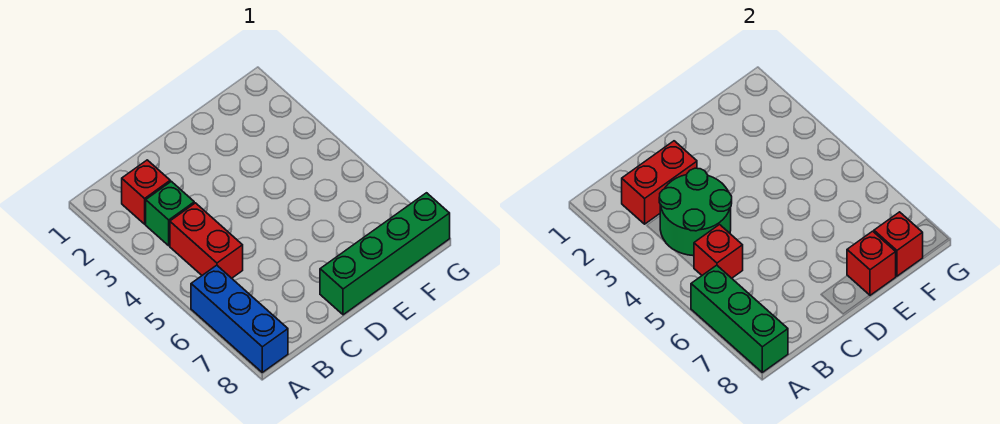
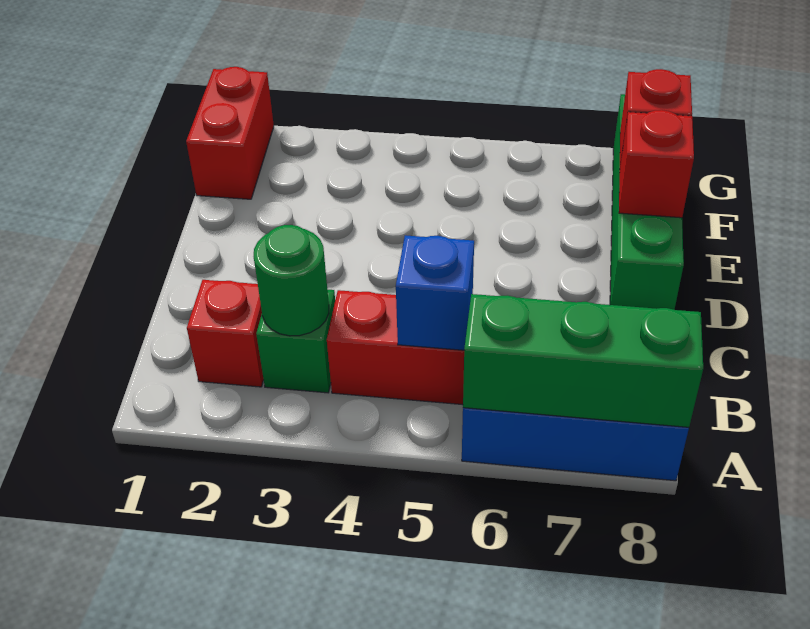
red 1x2 brick [622,141,697,224] -> red 1x2 brick moved to [186,67,274,199]
green 2x2 round brick [659,168,732,256] -> green 1x1 round brick [254,225,329,336]
red 1x1 brick [694,225,743,278] -> blue 1x1 brick [396,235,474,350]

